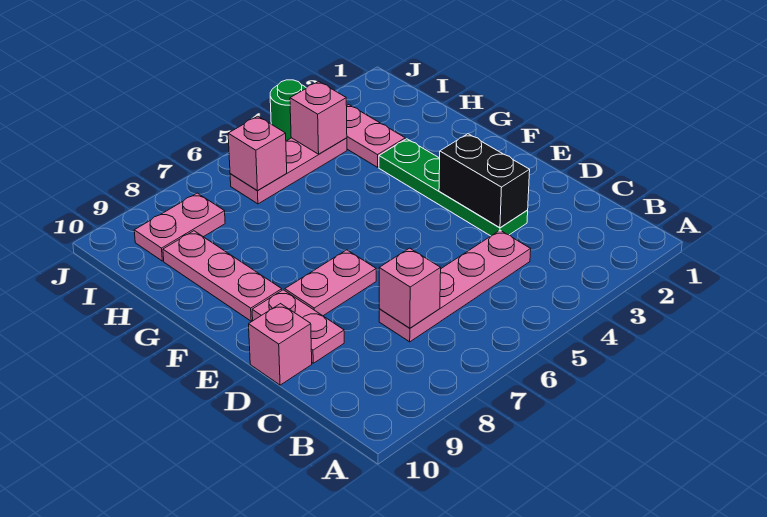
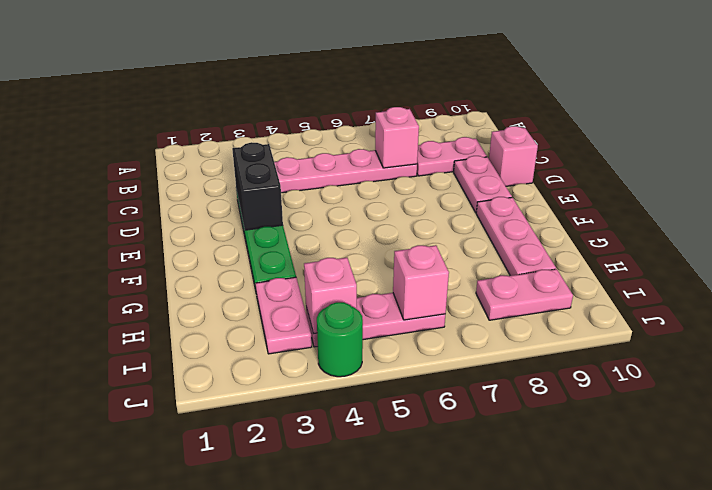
pink 1x2 plate [285,250,376,316] -> pink 1x2 plate moved to [417,137,487,176]

